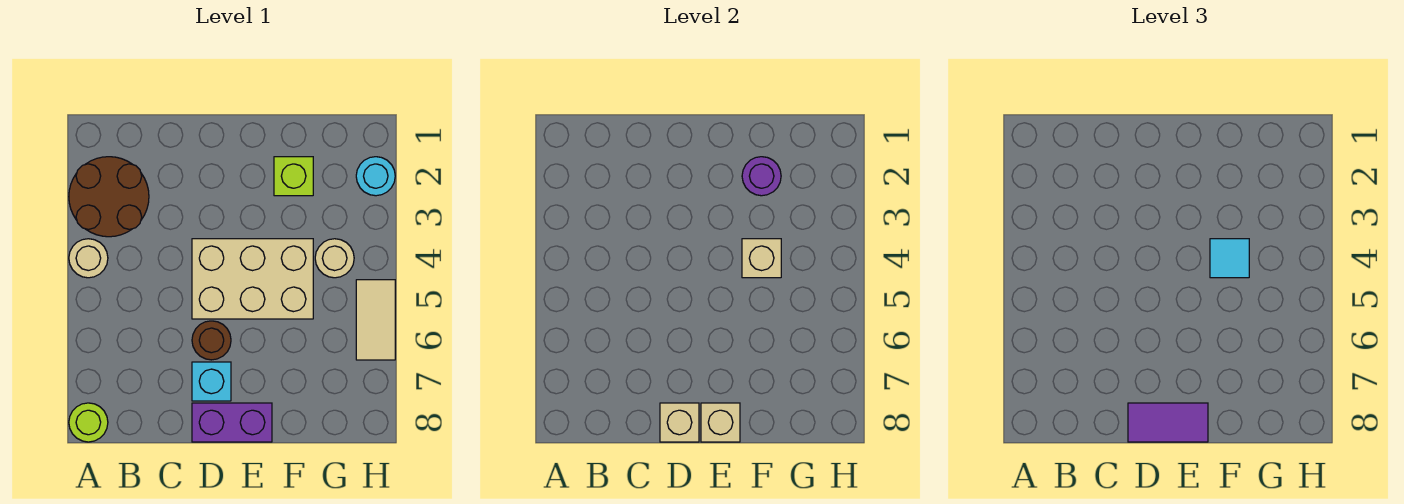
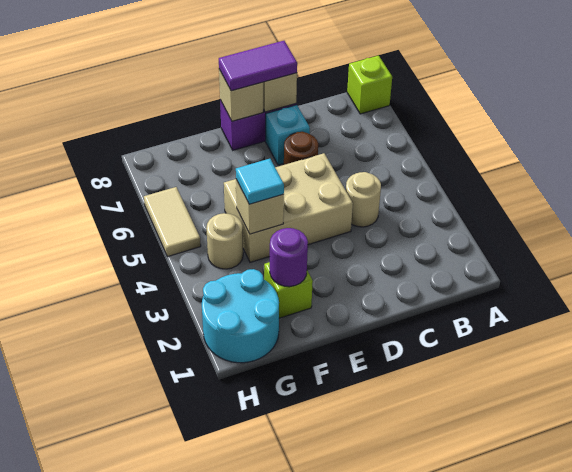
brown 2x2 round brick [69,157,149,237] -> none
tan 1x1 round brick [69,239,108,278] -> tan 1x1 round brick moved to [346,172,381,227]
lime 1x1 round brick [69,403,108,442] -> lime 1x1 brick [347,56,392,114]
cyan 1x1 round brick [356,157,395,196] -> cyan 2x2 round brick [202,269,279,363]

